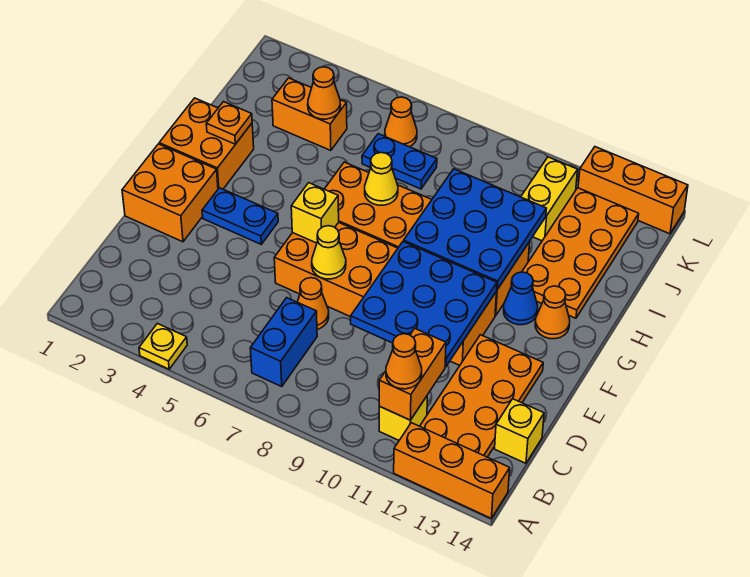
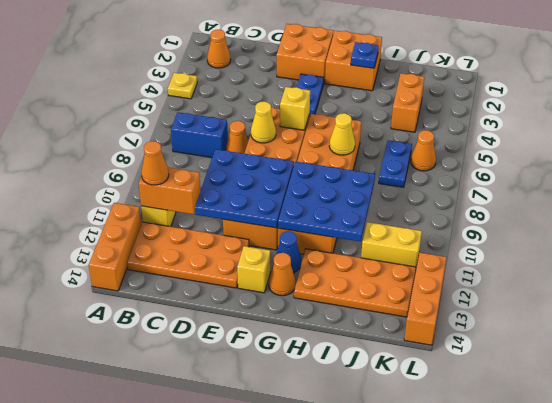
yellow 1x1 brick [495,399,544,463] -> yellow 1x1 brick moved to [237,246,270,293]
orange 1x1 plate [206,102,252,144] -> blue 1x1 plate [351,42,379,68]
orange 1x1 cone [308,67,341,119] -> orange 1x1 cone moved to [207,30,231,68]

